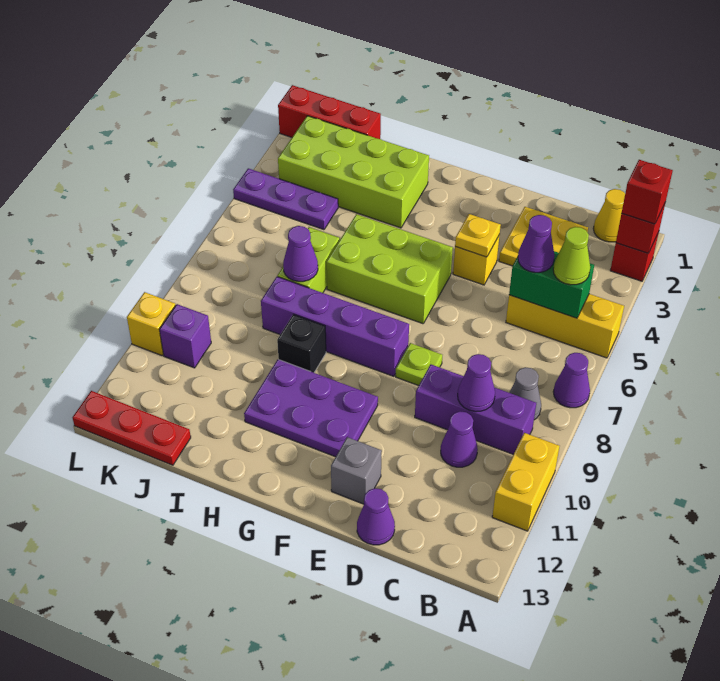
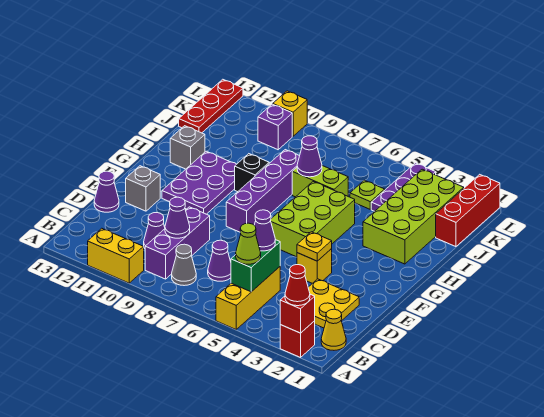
red 1x1 brick [622,160,673,224] -> red 1x1 cone [285,265,310,306]
purple 1x1 cone [553,353,590,408] -> purple 1x1 cone moved to [208,240,231,281]
lime 1x1 plate [396,343,442,386] -> lime 1x1 plate moved to [350,180,385,209]
none -> grey 1x1 brick [170,126,205,169]

